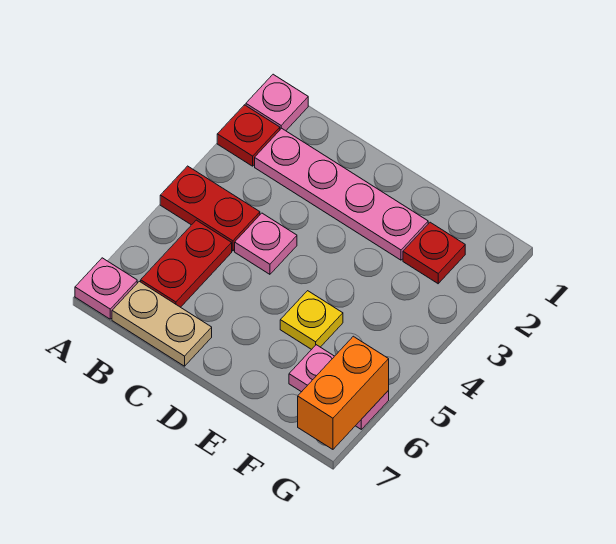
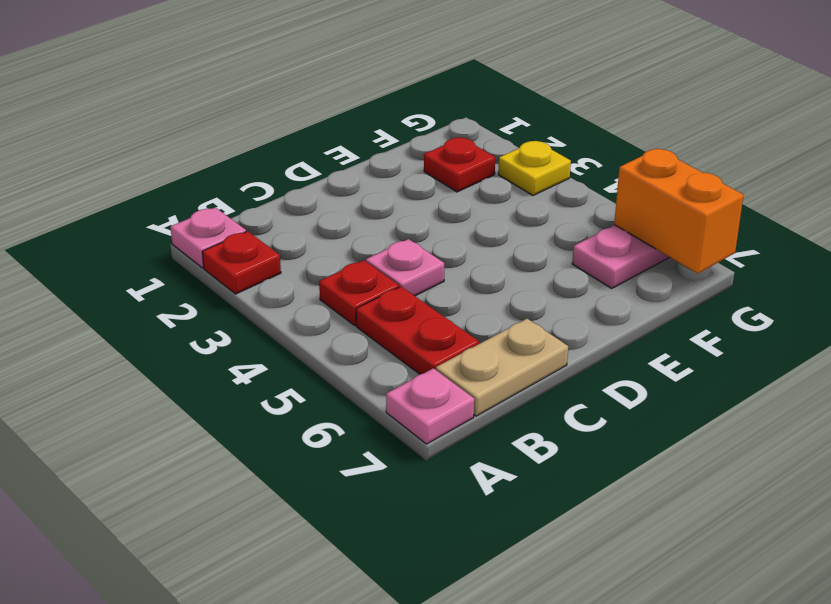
red 1x2 plate [160,166,260,251] -> red 1x1 plate [319,260,399,326]
pink 1x4 plate [255,128,428,260] -> none
yellow 1x1 plate [280,291,343,350] -> yellow 1x1 plate moved to [498,141,571,195]

